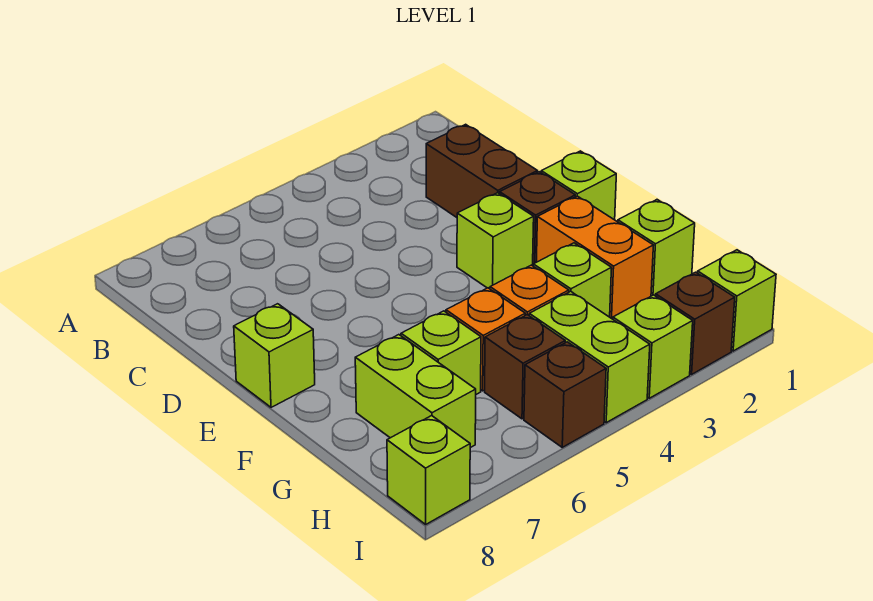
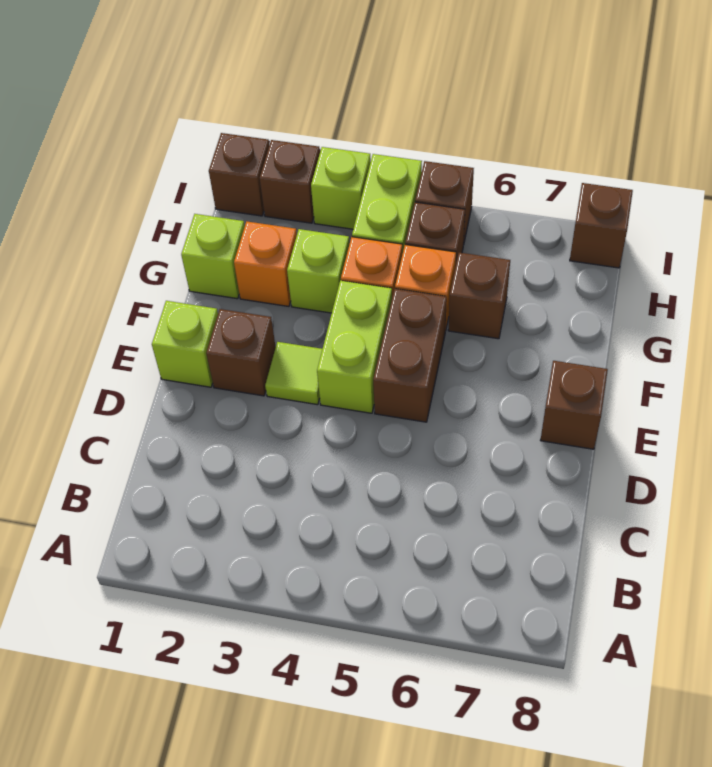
brown 1x2 brick [426,124,538,217] -> brown 1x2 brick moved to [373,289,447,422]
lime 1x1 brick [457,193,534,289] -> lime 1x1 tile [265,342,322,405]
lime 1x1 brick [234,304,315,407] -> brown 1x1 brick [541,361,608,449]
orange 1x2 brick [536,196,653,319] -> orange 1x1 brick [234,221,297,306]
lime 1x1 brick [401,311,481,394] -> brown 1x1 brick [448,253,510,339]
lime 1x2 brick [355,335,476,448] -> lime 1x2 brick moved to [317,281,392,413]
lime 1x1 brick [698,250,776,351] -> brown 1x1 brick [209,133,269,216]
lime 1x1 brick [387,416,470,524] -> brown 1x1 brick [570,183,633,268]

